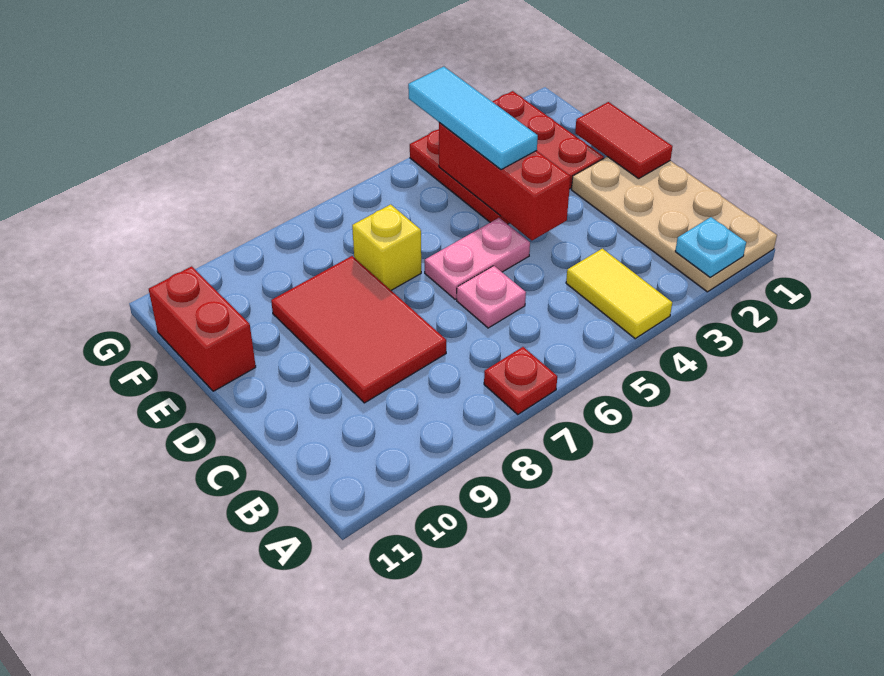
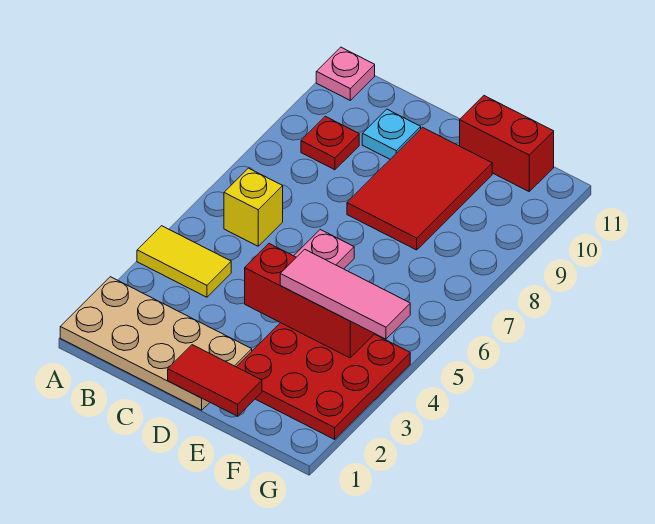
cyan 1x1 plate [675,217,746,277] -> cyan 1x1 plate moved to [362,109,421,159]
red 1x1 plate [484,347,557,414] -> red 1x1 plate moved to [301,116,359,170]
pink 1x1 plate [457,266,526,328] -> pink 1x1 plate moved to [316,47,375,100]
red 2x3 tile [271,256,446,403] -> red 2x3 tile turned to [347,127,492,250]
cyan 1x3 tile [408,67,538,170] -> pink 1x3 tile [280,249,410,339]
yellow 1x1 brick [352,204,421,290] -> yellow 1x1 brick moved to [224,168,283,246]

